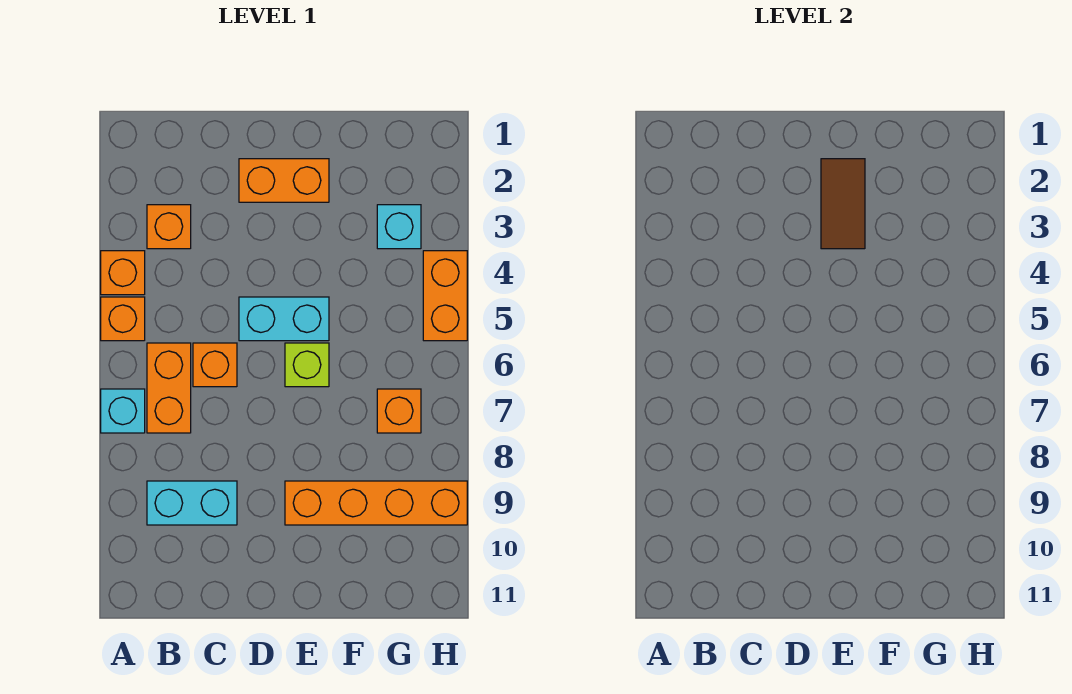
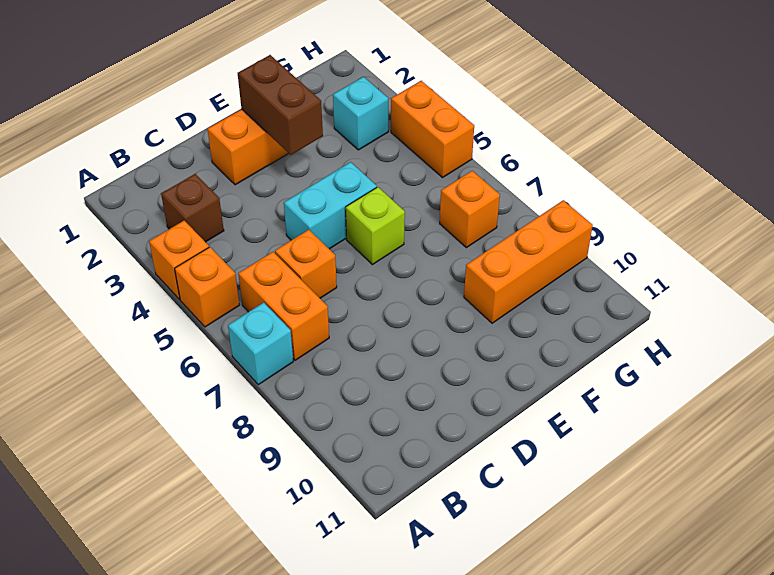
orange 1x1 brick [147,205,191,249] -> brown 1x1 brick [161,174,224,242]
cyan 1x2 brick [147,481,237,525] -> none
brown 1x2 tile [821,159,865,249] -> brown 1x2 brick [238,55,323,155]
orange 1x4 brick [285,481,467,525] -> orange 1x3 brick [464,200,593,323]

